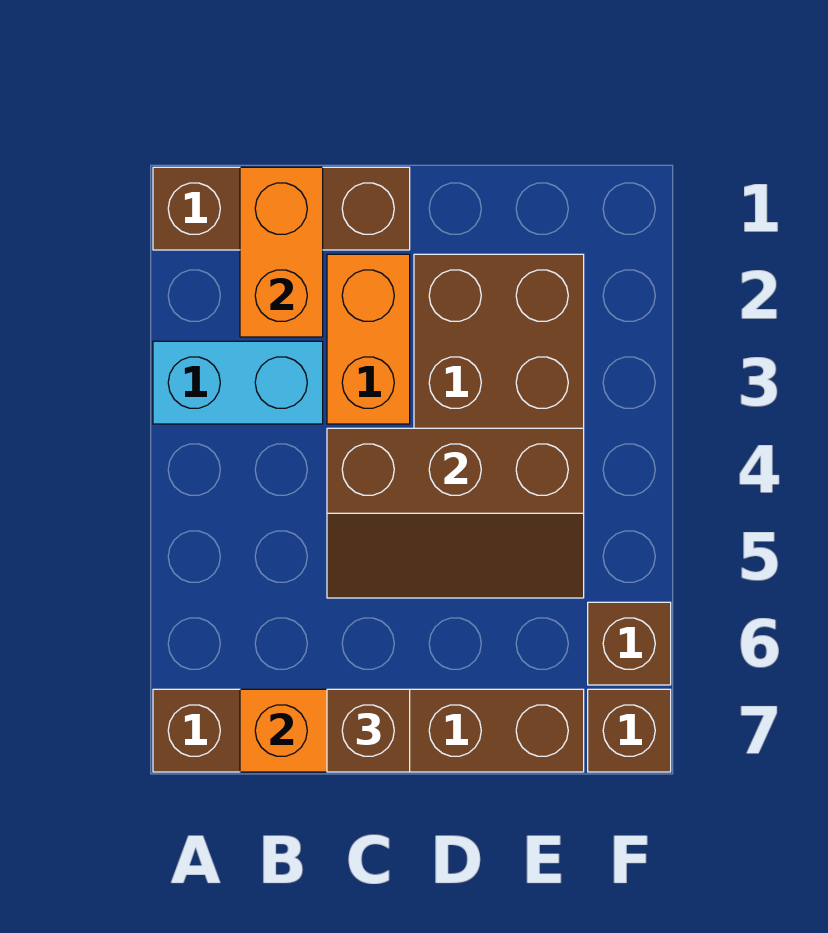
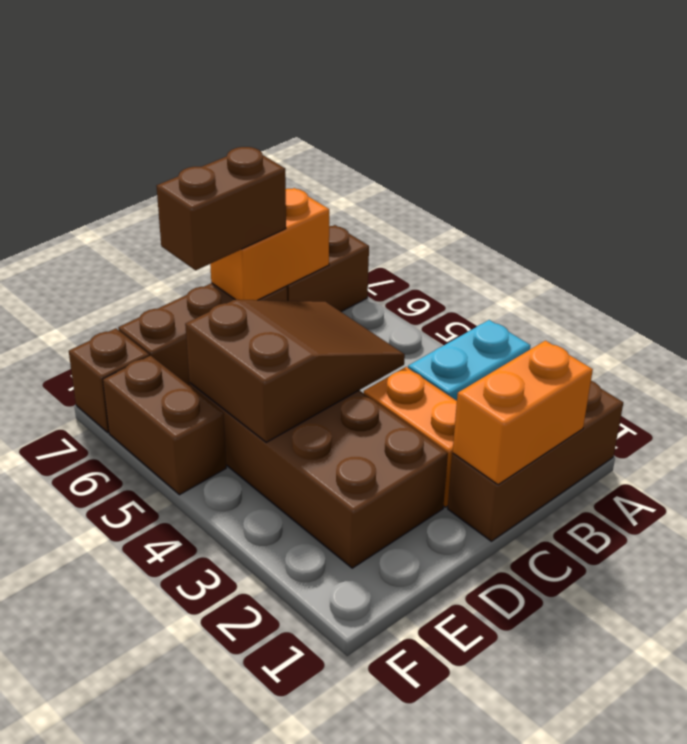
orange 1x2 brick [240,167,323,337] -> orange 1x2 brick turned to [452,341,593,485]
brown 2x3 slope [327,428,584,598] -> brown 2x3 slope turned to [185,300,405,442]
brown 1x1 brick [327,689,410,772] -> brown 1x2 brick [157,147,286,270]
brown 1x1 brick [588,602,671,685] -> brown 1x2 brick [103,356,226,495]

